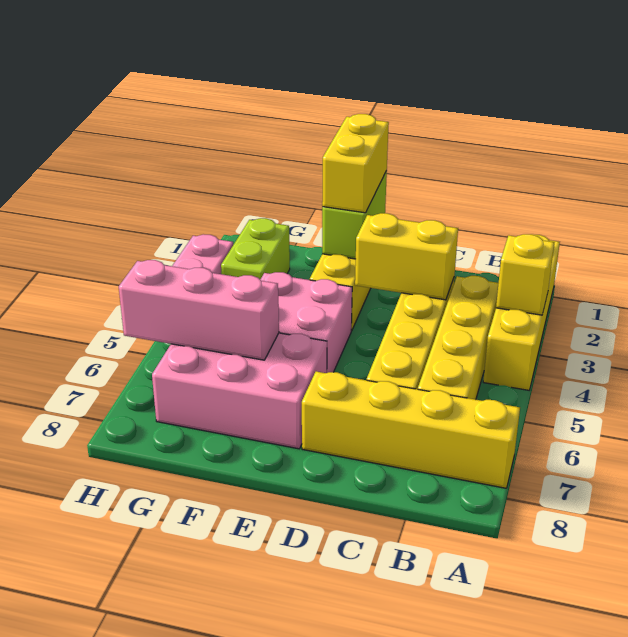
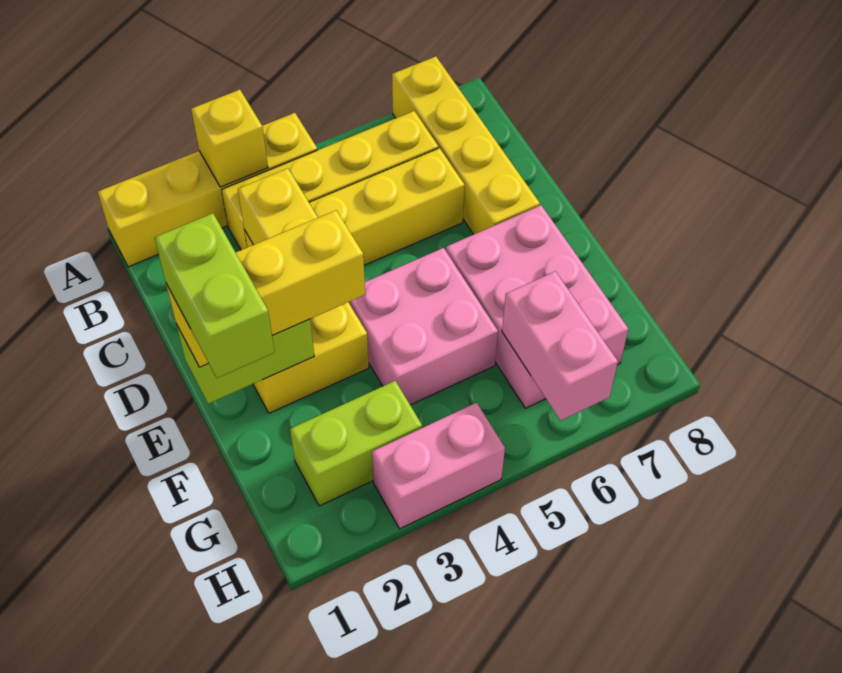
yellow 1x2 brick [322,114,389,213] -> yellow 1x3 brick [166,210,365,367]
none -> lime 1x2 brick [154,213,275,378]
pink 1x3 brick [119,260,279,360] -> pink 1x2 brick [502,271,618,421]

